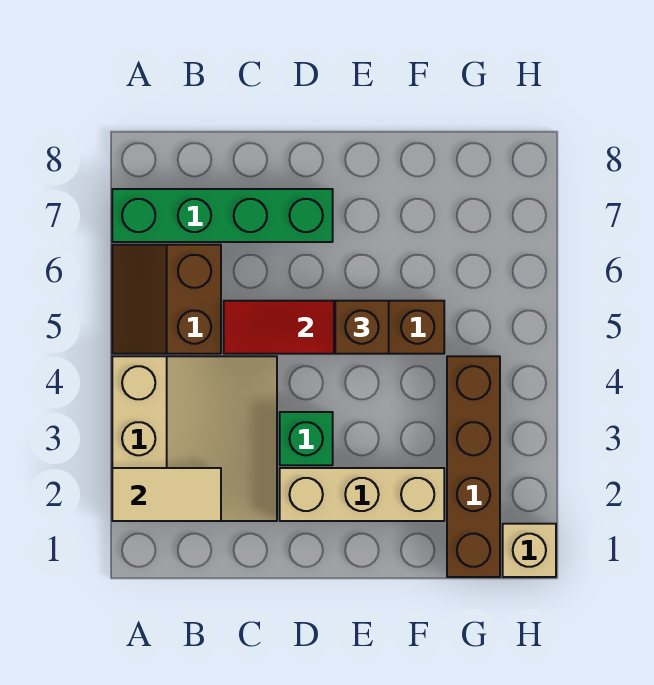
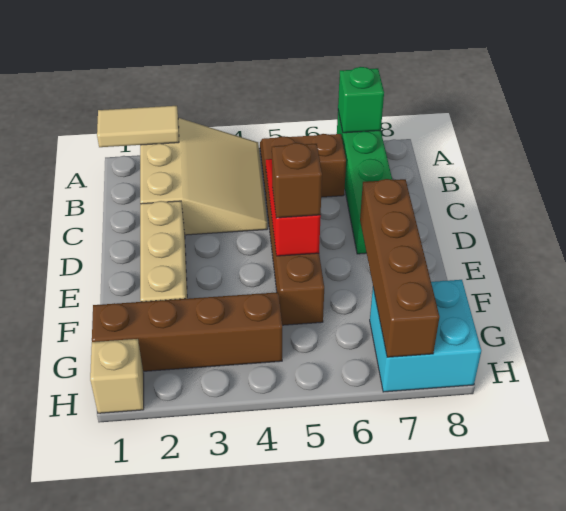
tan 3x3 slope [112,356,277,521] -> tan 3x3 slope turned to [140,118,267,235]
tan 1x2 tile [112,468,221,521] -> tan 1x2 tile turned to [97,106,179,147]
green 1x1 brick [280,412,333,465] -> green 1x1 brick moved to [338,67,384,133]
none -> brown 1x4 brick [360,179,439,357]
none -> cyan 2x2 brick [370,280,481,392]

